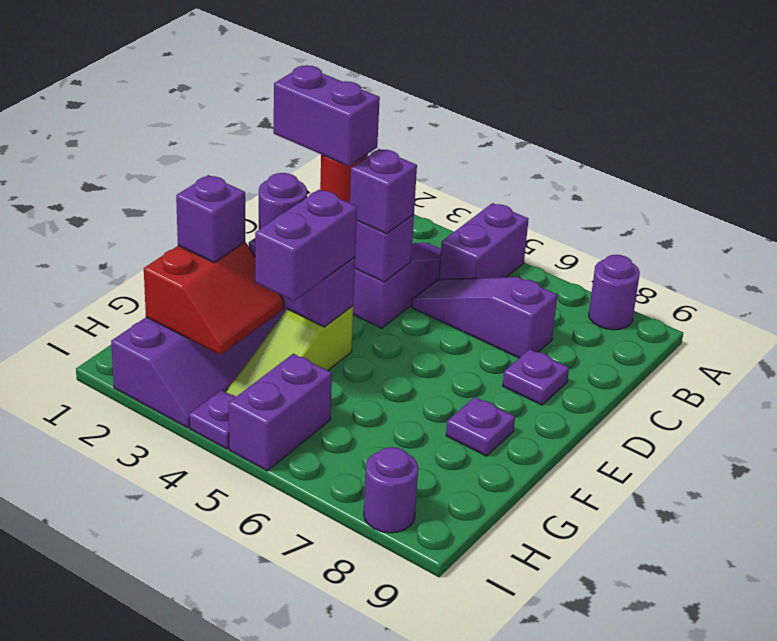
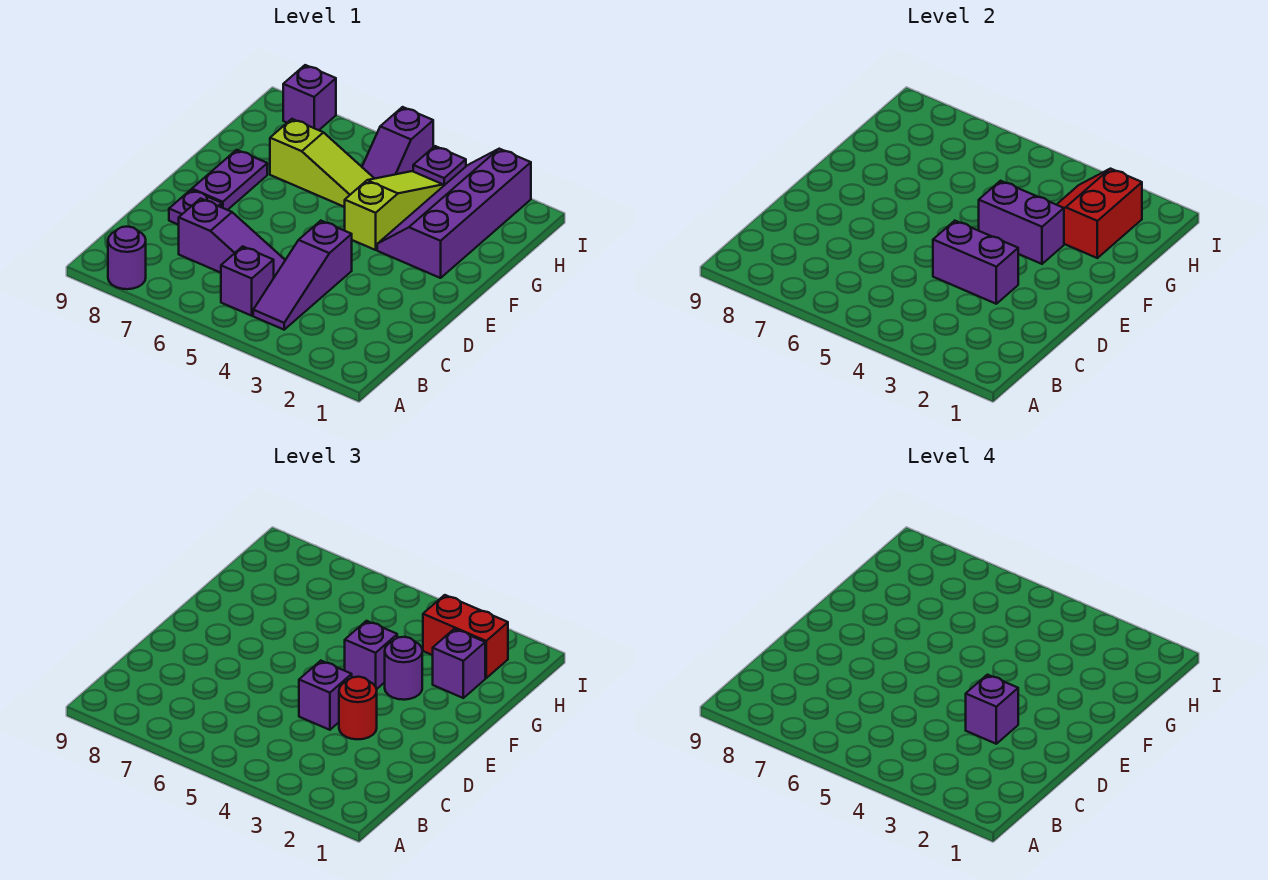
purple 1x2 brick [439,203,529,279] -> purple 1x1 brick [221,246,274,316]
purple 1x2 brick [274,65,380,166] -> purple 1x1 brick [966,675,1018,744]
purple 1x2 brick [255,190,357,301] -> purple 1x1 brick [345,621,397,689]
purple 1x1 plate [446,397,515,456] -> purple 1x2 plate [192,150,267,210]
none -> lime 1x3 slope [270,119,375,207]
none -> red 1x2 brick [423,595,508,678]
purple 1x2 brick [228,354,332,471] -> purple 1x2 slope [362,107,433,178]
purple 1x1 round brick [364,447,418,533] -> purple 1x1 brick [283,65,336,130]

